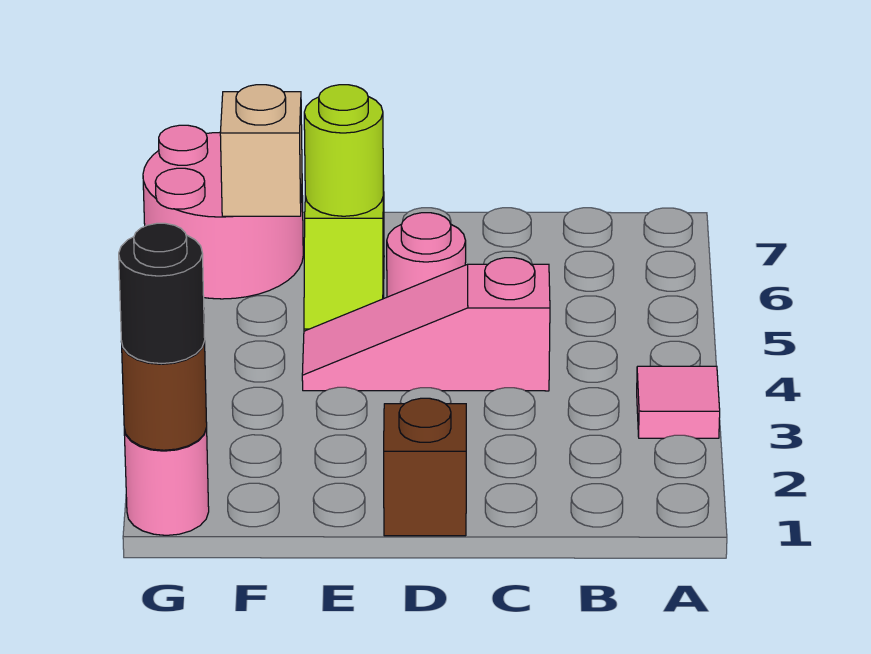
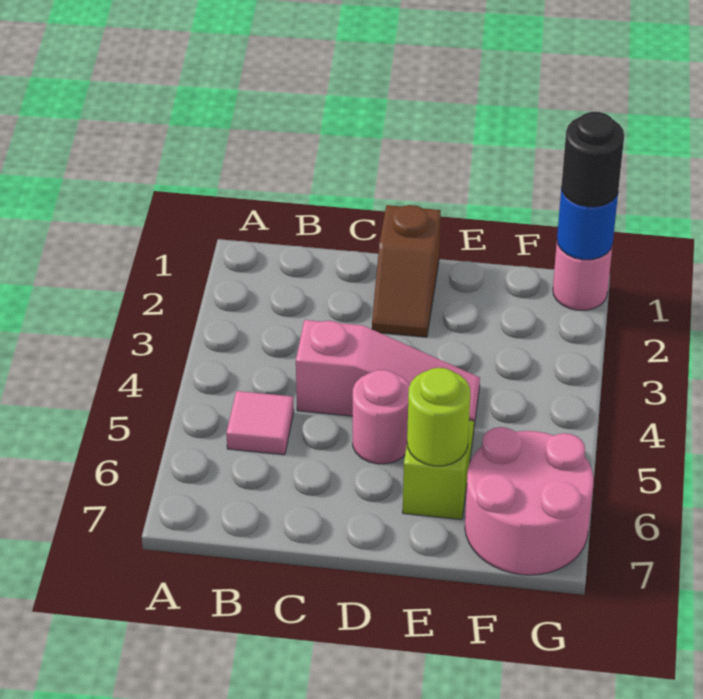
pink 1x1 tile [637,366,720,438] -> pink 1x1 tile moved to [226,391,294,455]
tan 1x1 brick [220,85,302,216] -> none
brown 1x1 round brick [122,341,207,450] -> blue 1x1 round brick [557,187,618,260]

